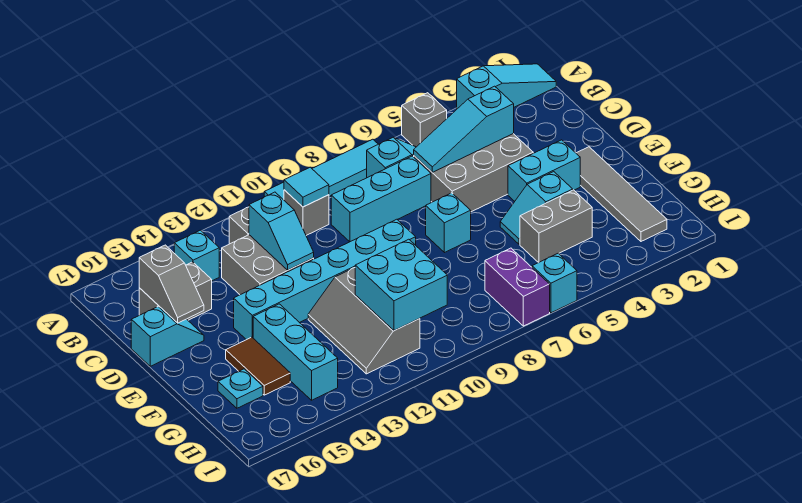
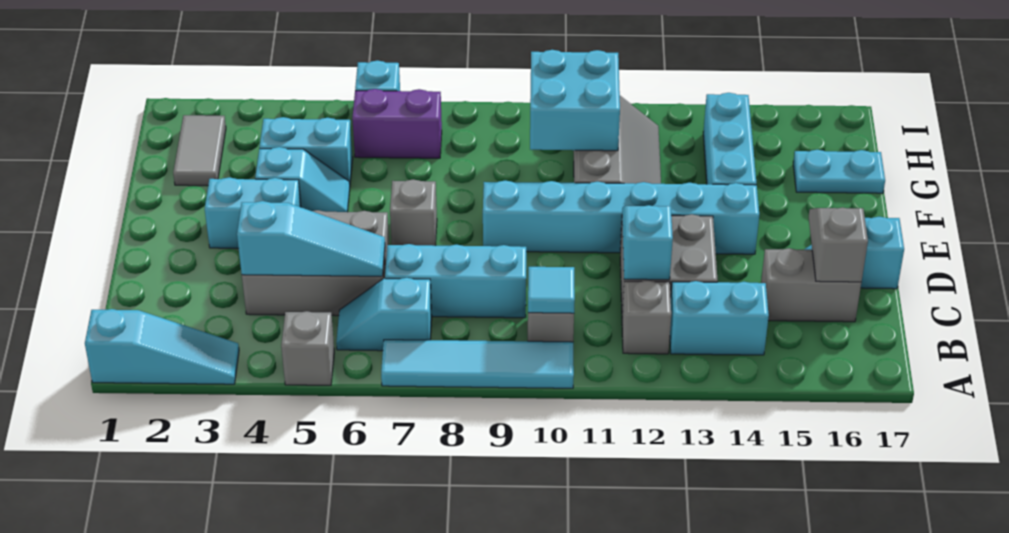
cyan 1x3 slope [457,64,556,109] -> cyan 1x3 slope turned to [85,309,239,384]
cyan 1x1 brick [174,230,219,281] -> cyan 1x2 brick [670,281,769,355]
grey 1x4 tile [576,147,667,241] -> grey 1x2 tile [173,115,226,186]
cyan 1x1 brick [426,193,471,253] -> grey 1x1 brick [390,179,437,246]
brown 1x2 tile [226,337,290,395] -> none
grey 1x2 brick [520,190,592,263] -> cyan 1x2 brick [259,117,353,184]
cyan 1x1 plate [218,369,263,408] -> cyan 1x2 plate [793,150,885,193]
purple 1x2 brick [485,248,550,326] -> purple 1x2 brick turned to [352,89,442,158]

